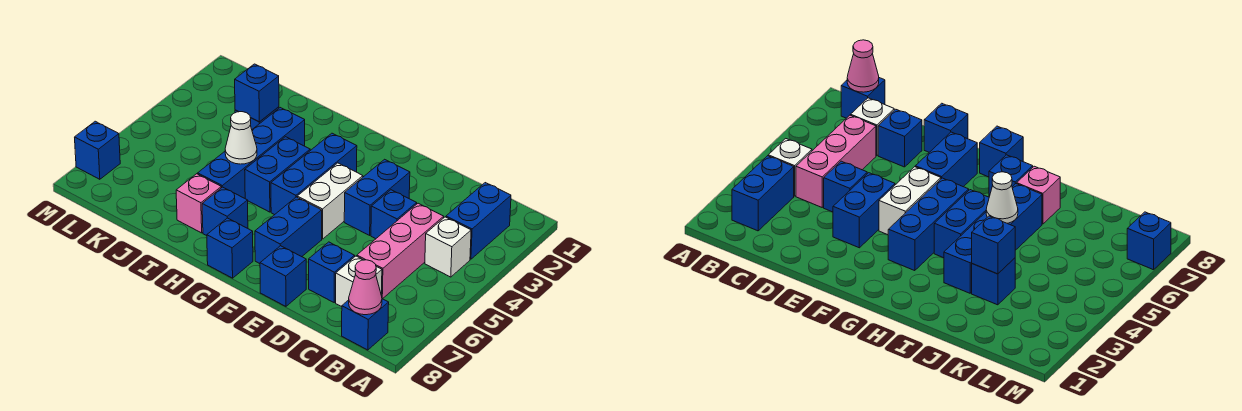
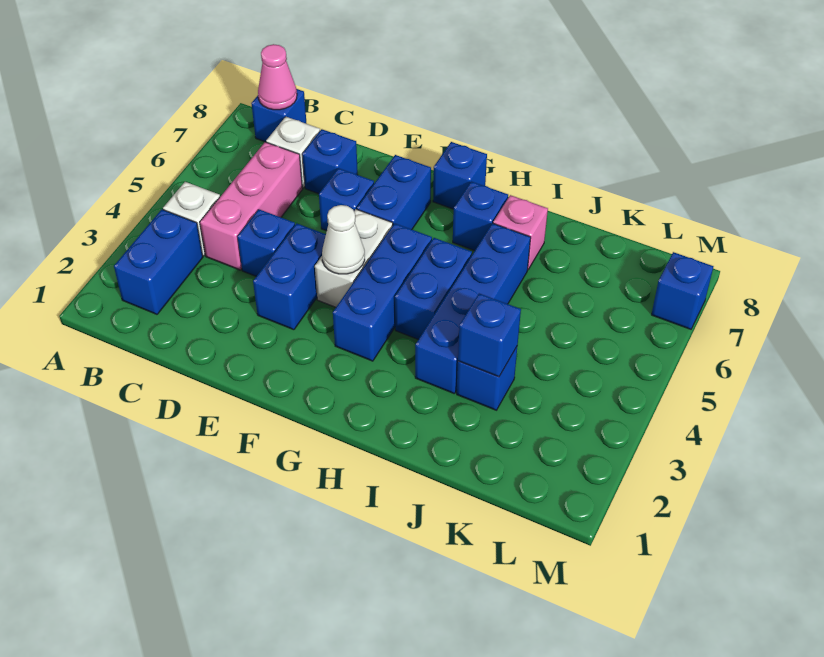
blue 1x1 brick [260,246,306,306] -> blue 1x1 brick moved to [319,168,374,231]
white 1x1 cone [225,112,257,164] -> white 1x1 cone moved to [322,205,365,274]

